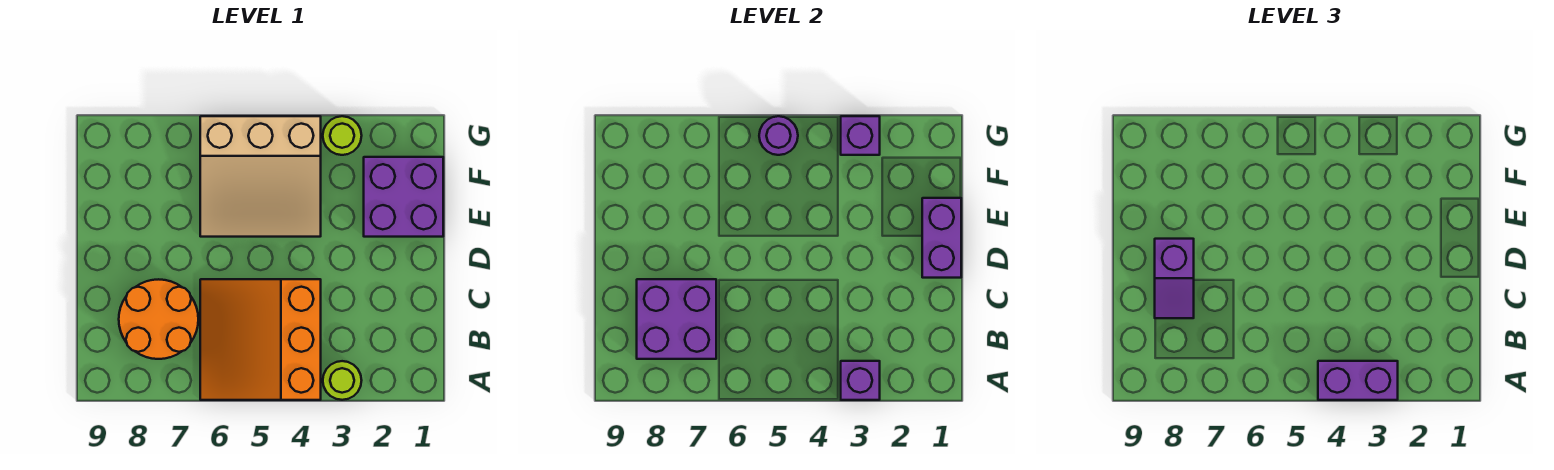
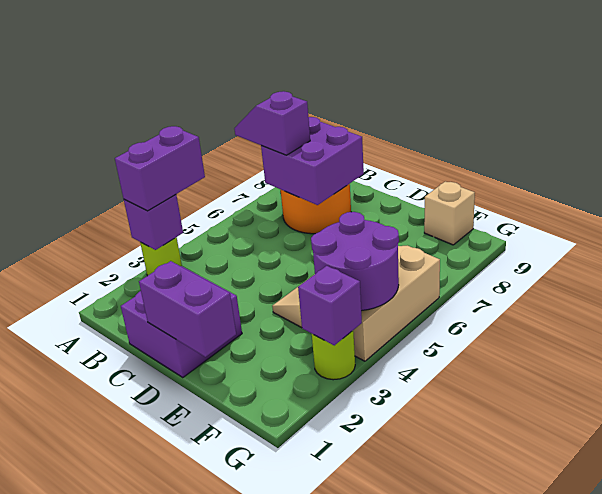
orange 3x3 slope [200,279,321,400] -> none
purple 1x2 slope [1155,239,1194,318] -> purple 1x2 slope moved to [234,91,310,155]
purple 2x2 brick [364,157,443,237] -> purple 2x2 brick moved to [121,266,242,378]
none -> tan 1x1 brick [424,181,475,245]
purple 1x1 round brick [759,116,798,155] -> purple 2x2 round brick [311,212,399,311]

